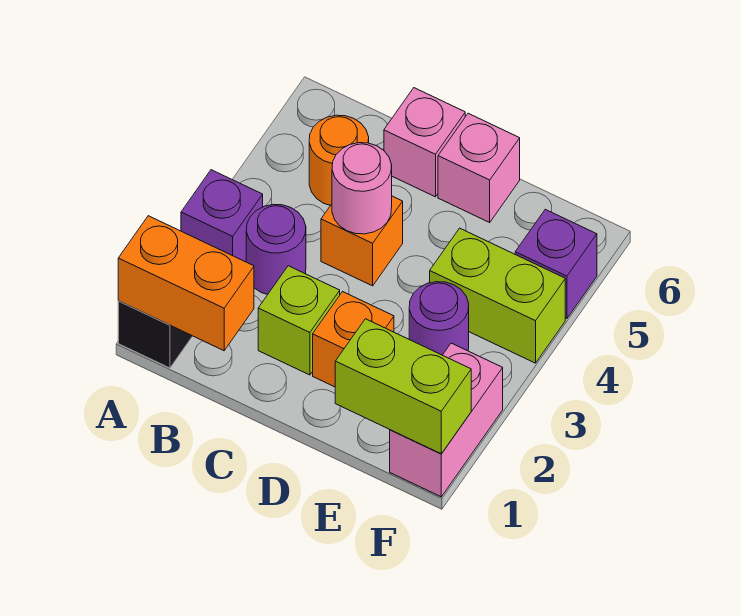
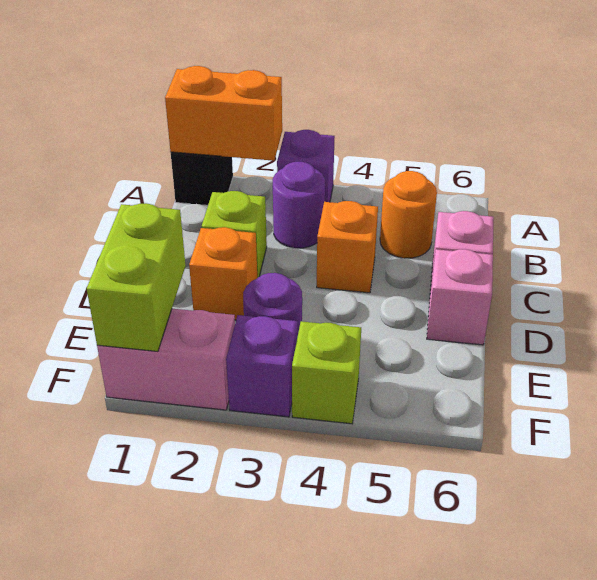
orange 1x2 brick [118,216,254,351] -> orange 1x2 brick turned to [165,66,282,161]
pink 1x1 round brick [332,143,392,234] -> none
lime 1x2 brick [430,228,565,363] -> lime 1x1 brick [292,321,361,424]
purple 1x1 brick [515,209,597,319] -> purple 1x1 brick moved to [226,315,298,417]

